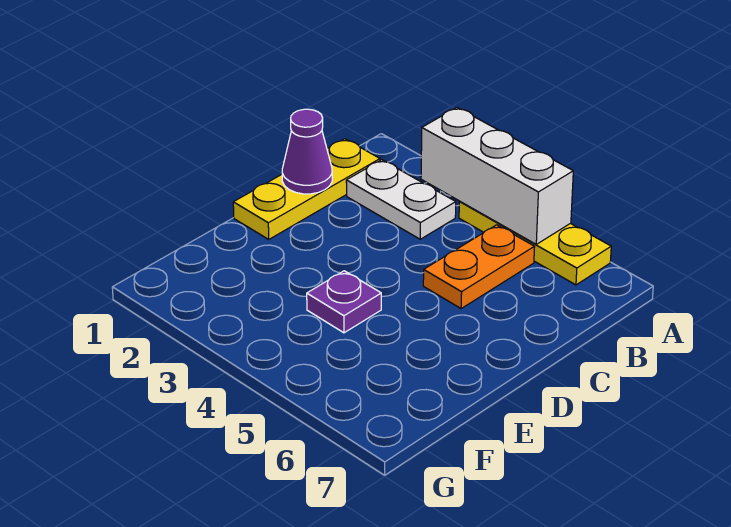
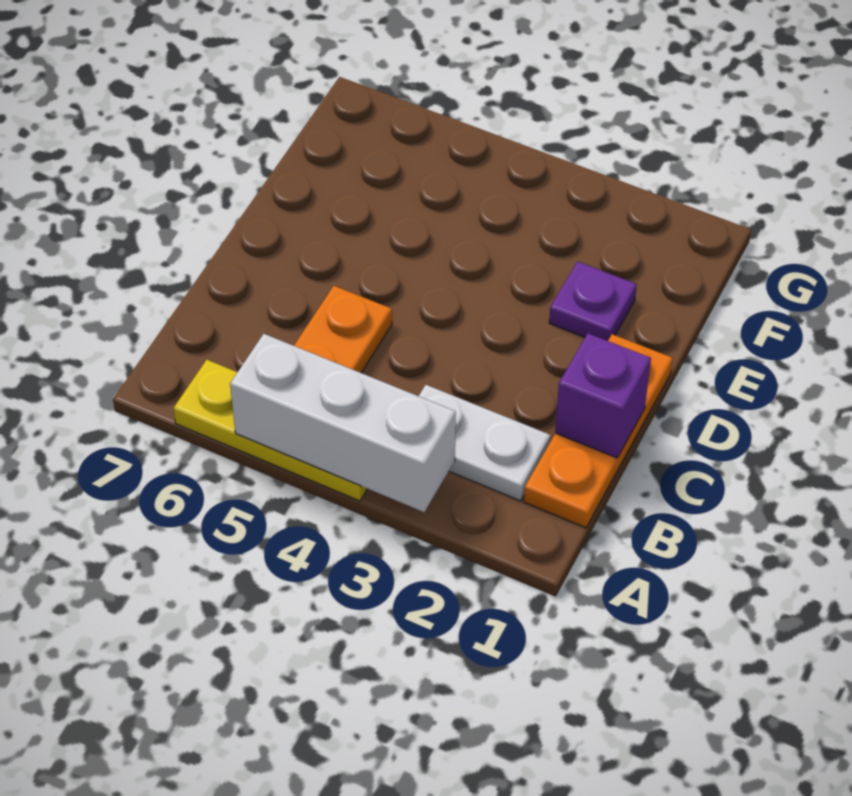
yellow 1x3 plate [233,139,380,239] -> orange 1x3 plate [524,334,673,528]
purple 1x1 cone [282,109,332,194] -> purple 1x1 brick [555,334,651,458]
purple 1x1 plate [307,271,381,333] -> purple 1x1 plate moved to [549,262,637,341]

